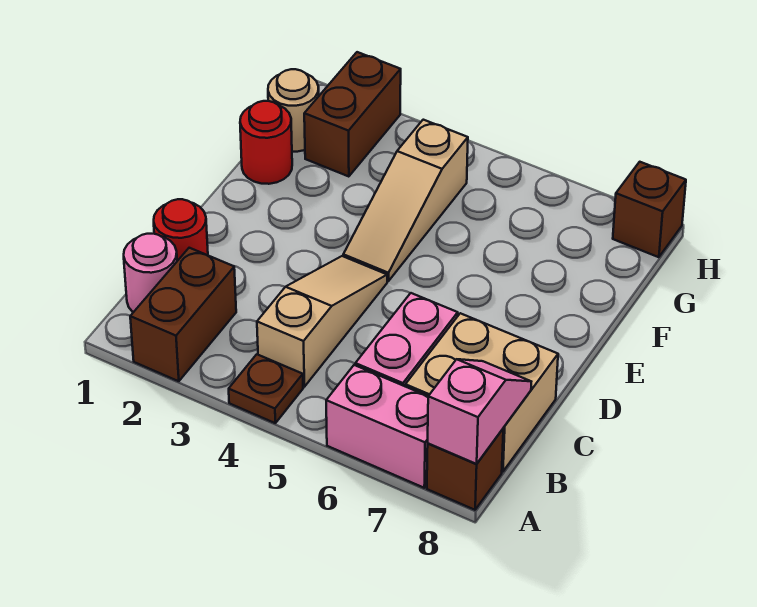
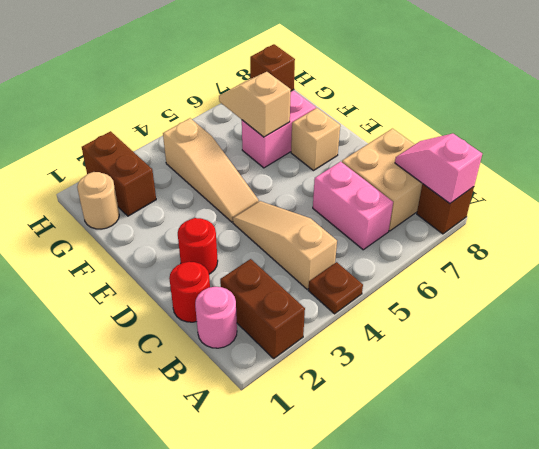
pink 1x2 brick [326,365,428,488] -> pink 1x2 brick moved to [242,90,316,168]
none -> tan 1x1 brick [291,108,340,171]
red 1x1 round brick [240,101,292,184] -> red 1x1 round brick moved to [178,218,218,274]
none -> tan 1x2 slope [219,72,291,137]

